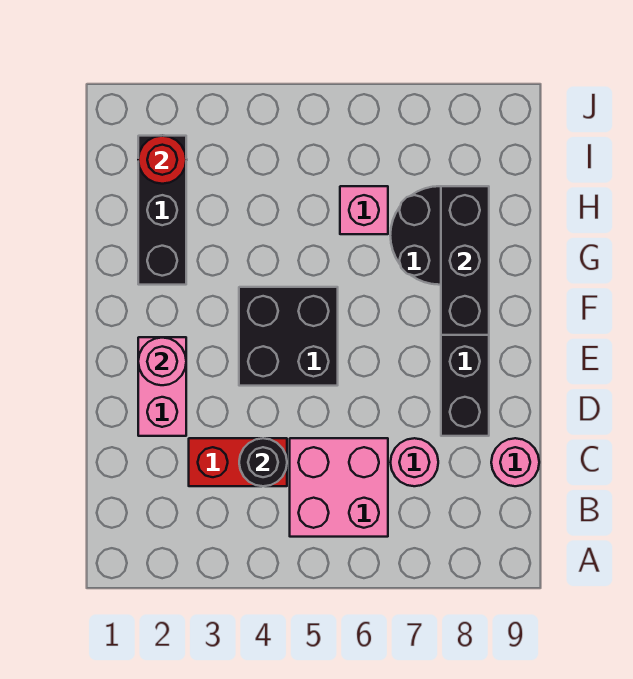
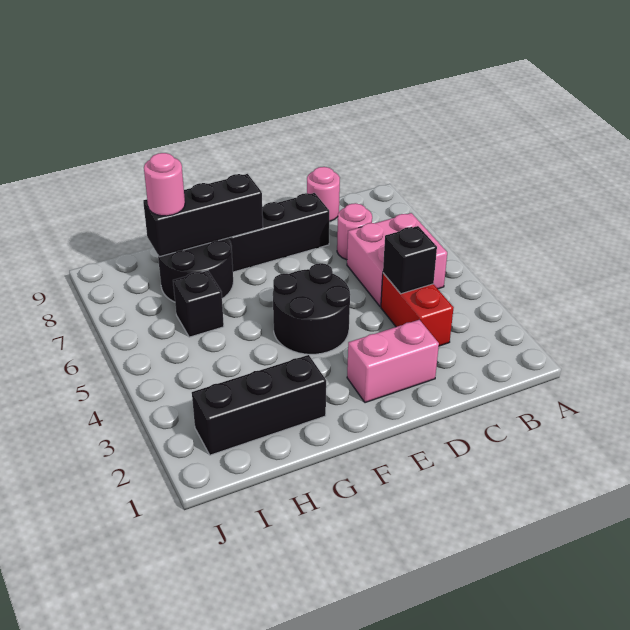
black 1x1 round brick [239,438,287,486] -> black 1x1 brick [383,226,437,294]
pink 1x1 round brick [138,338,186,385] -> pink 1x1 round brick moved to [144,153,185,216]
black 2x2 brick [239,287,338,386] -> black 2x2 round brick [273,263,350,354]
pink 1x1 brick [340,186,388,234] -> black 1x1 brick [173,270,224,337]
red 1x1 round brick [138,136,186,184] -> none

